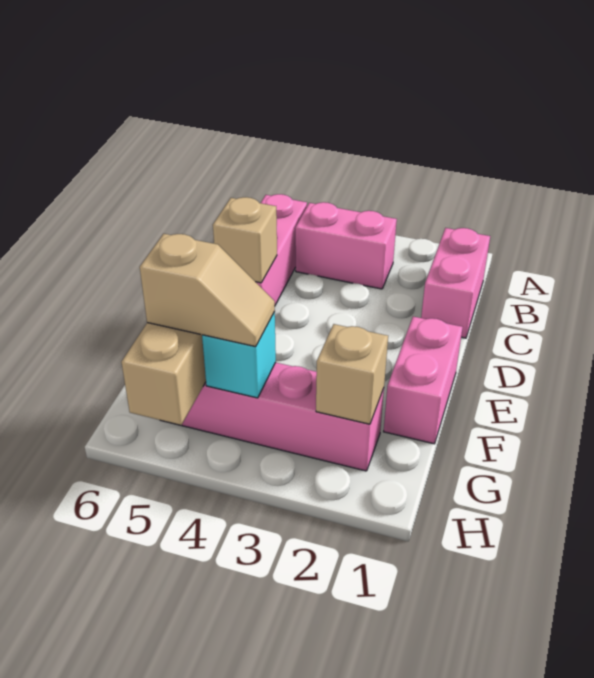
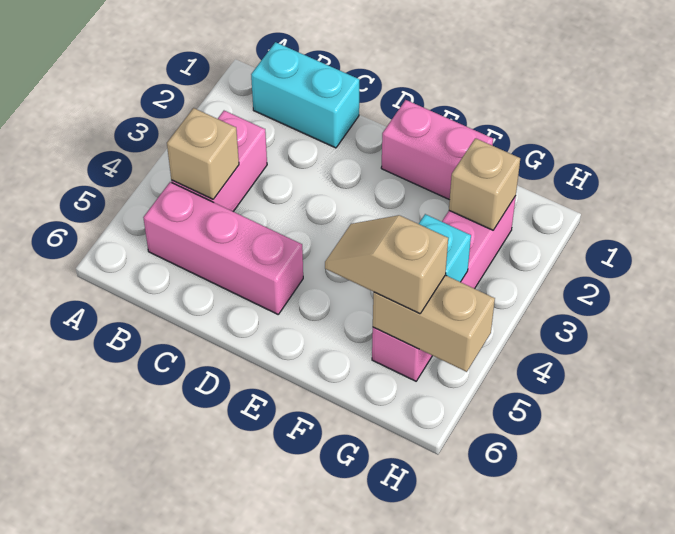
pink 1x2 brick [421,228,490,338] -> cyan 1x2 brick [251,42,359,148]
tan 1x1 brick [213,197,277,283] -> tan 1x1 brick moved to [167,108,239,199]
tan 1x2 slope [140,234,275,347] -> tan 1x2 slope turned to [325,215,448,314]

